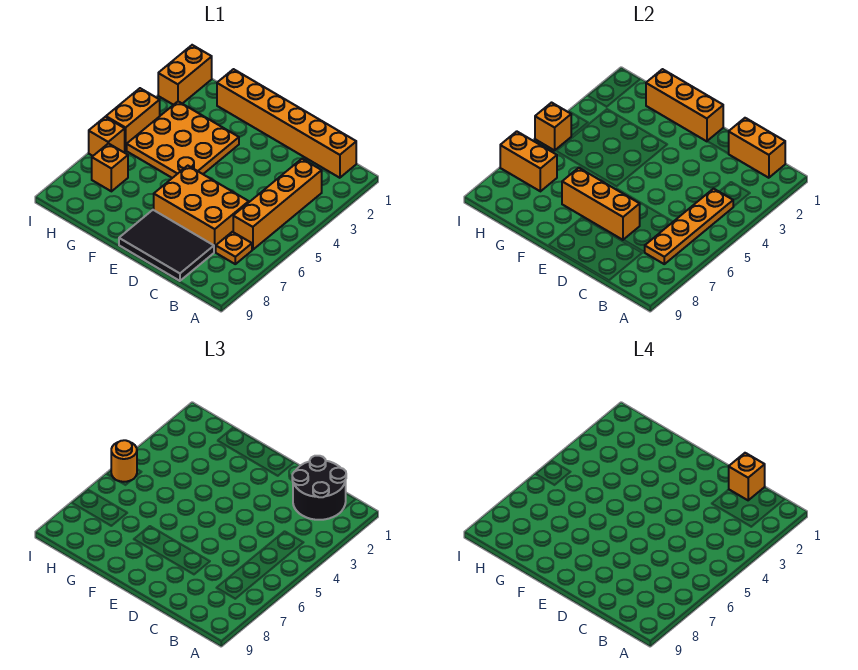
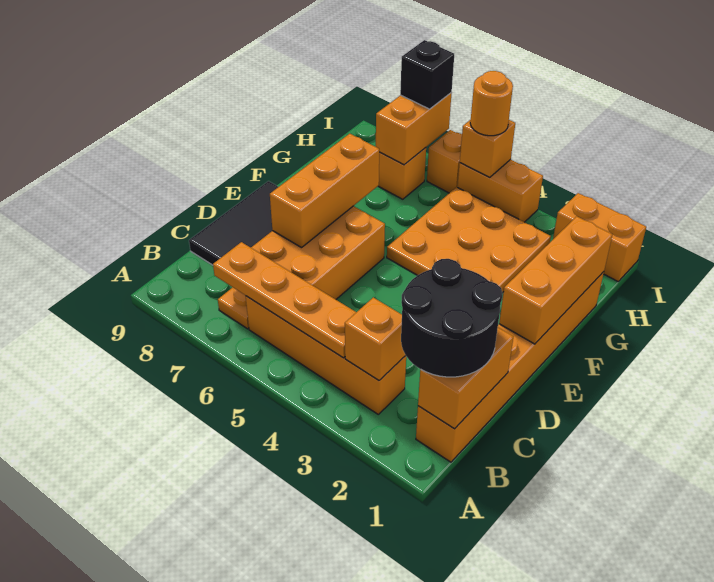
orange 1x1 brick [729,453,765,500] -> orange 1x1 brick moved to [345,297,406,380]
none -> black 1x1 brick [400,40,454,109]

